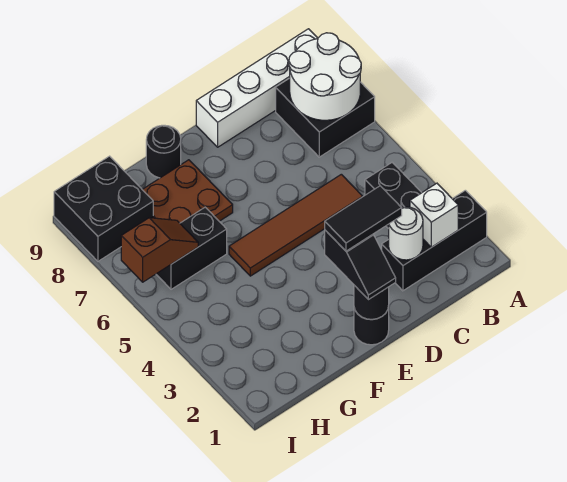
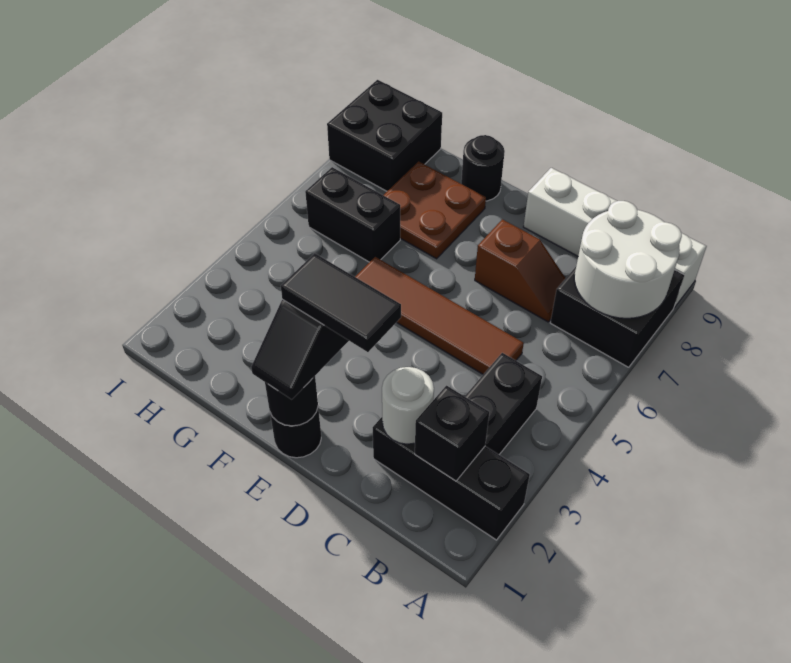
white 1x1 brick [410,183,458,247] -> black 1x1 brick [415,386,489,481]
brown 1x2 slope [121,218,198,282] -> brown 1x2 slope moved to [475,219,566,322]

